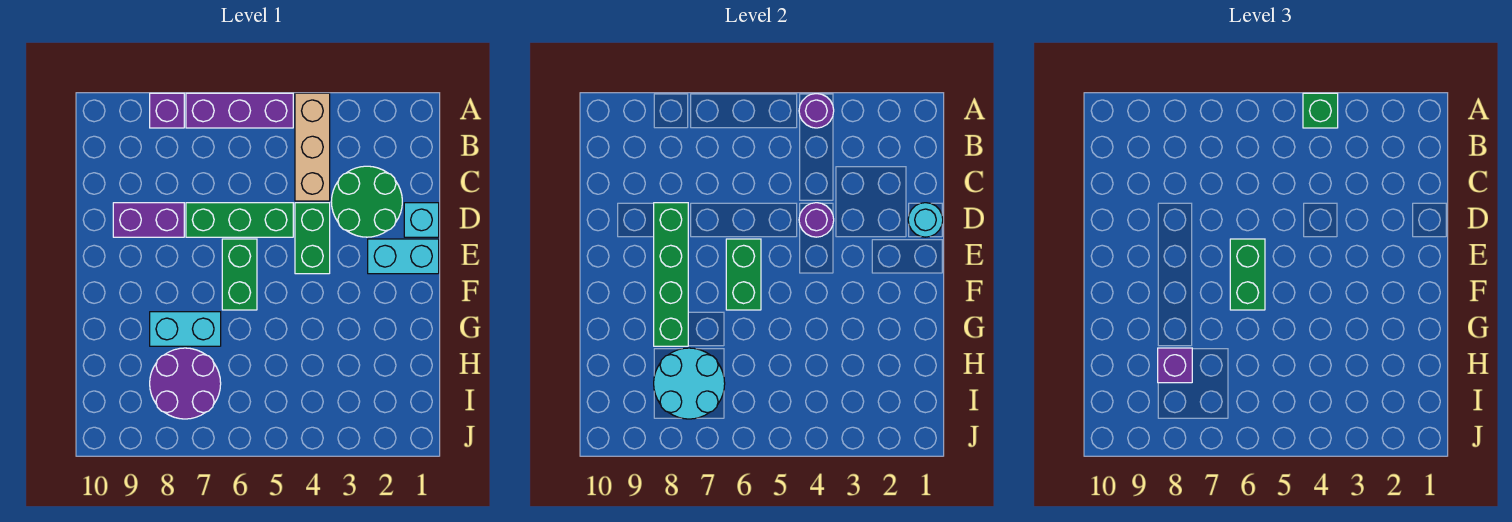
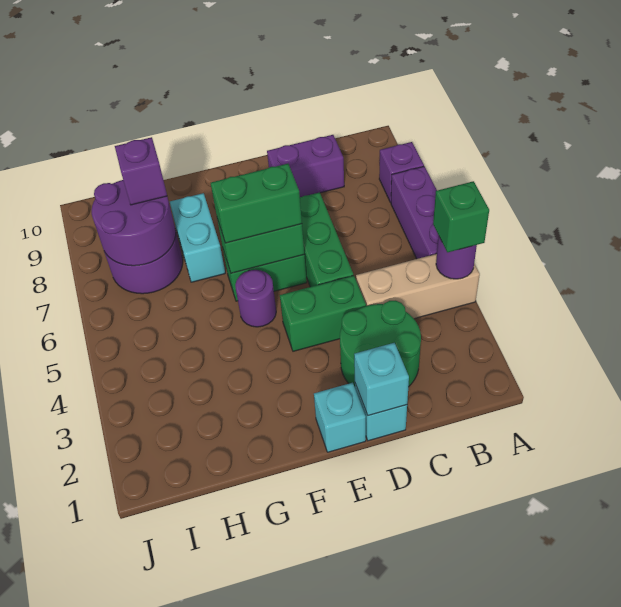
cyan 1x1 round brick [908,203,943,237] -> cyan 1x1 brick [354,343,409,416]
purple 1x1 round brick [799,203,834,237] -> purple 1x1 round brick moved to [235,270,276,327]
purple 1x2 brick [113,203,184,237] -> purple 1x2 brick turned to [267,135,344,197]
green 1x4 brick [654,203,688,346] -> none
cyan 1x2 brick [368,239,439,274] -> cyan 1x1 brick [314,383,366,452]
cyan 2x2 round brick [654,348,725,419] -> purple 2x2 round brick [92,180,176,266]

